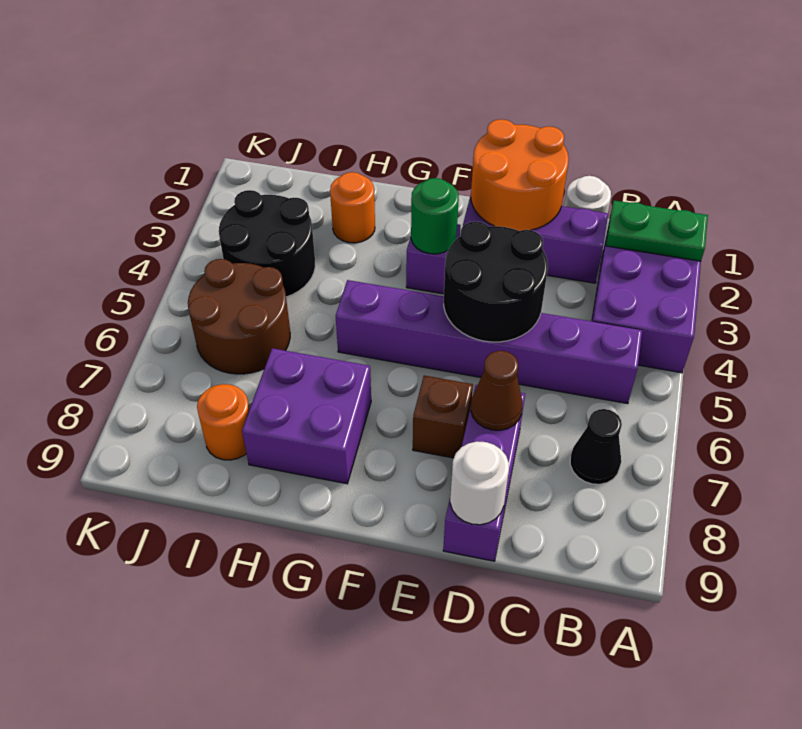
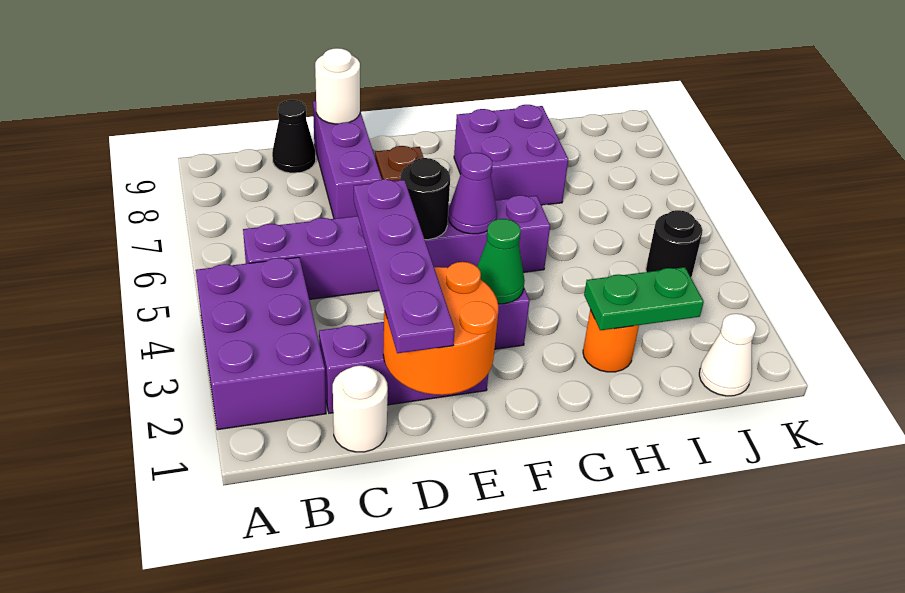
green 1x2 plate [606,201,708,261] -> green 1x2 plate moved to [584,267,704,330]
black 1x1 cone [570,409,622,484] -> black 1x1 cone moved to [272,100,316,173]
none -> purple 1x4 plate [354,179,455,353]
black 2x2 round brick [444,222,548,342] -> black 1x1 round brick [400,158,450,240]
brown 1x1 cone [471,351,522,430] -> none
green 1x1 round brick [411,178,459,254] -> green 1x1 cone [477,219,525,304]
none -> purple 1x1 cone [449,153,497,234]
black 2x2 round brick [219,190,315,297] -> black 1x1 round brick [646,210,703,278]
brown 2x2 round brick [188,259,290,374] -> none
orange 1x1 round brick [197,384,249,460] -> none
none -> white 1x1 cone [699,314,756,396]

